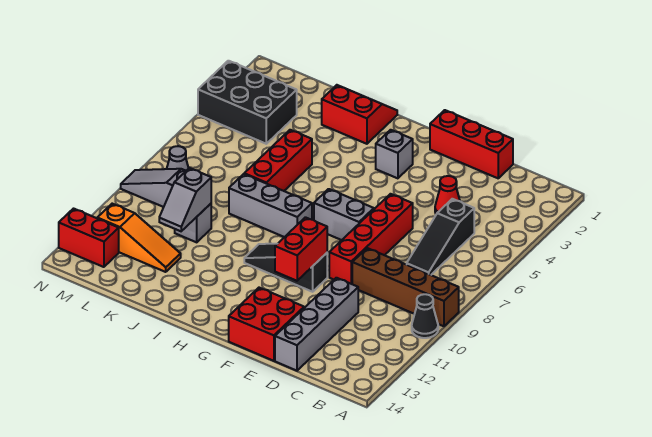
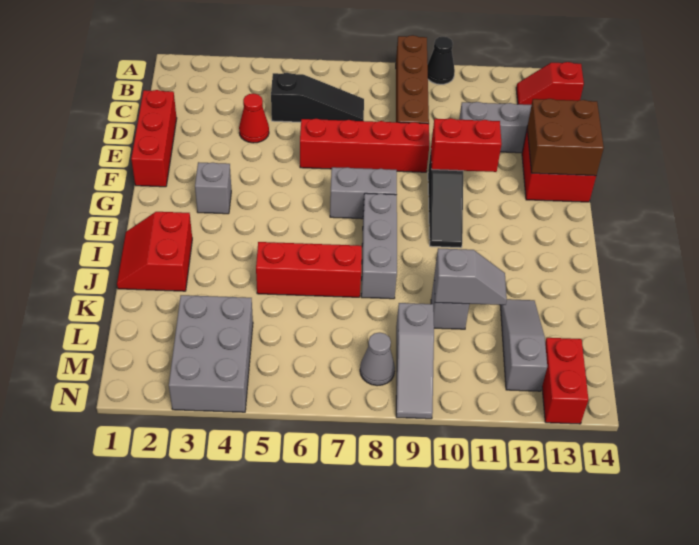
none -> red 1x2 slope [516,62,584,105]
none -> brown 2x2 brick [527,99,604,176]
grey 1x2 brick [314,189,374,240] -> grey 1x2 brick turned to [330,167,397,219]
orange 1x3 slope [97,204,181,272] -> grey 1x3 slope [500,299,547,391]
black 2x3 brick [198,61,297,144] -> grey 2x3 brick [169,295,253,412]

